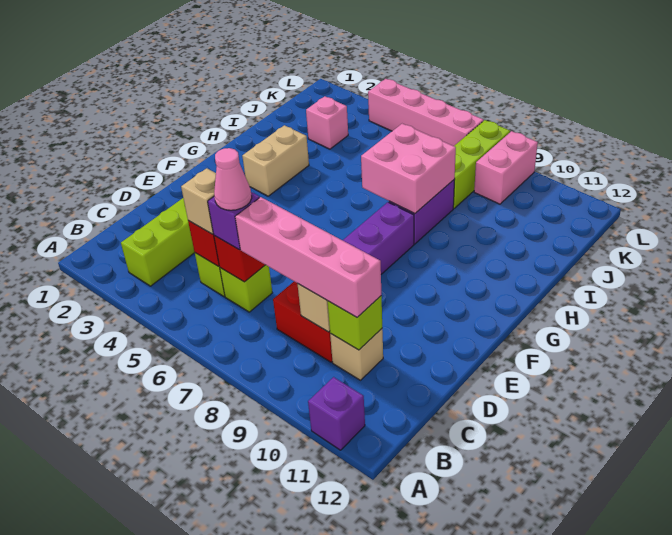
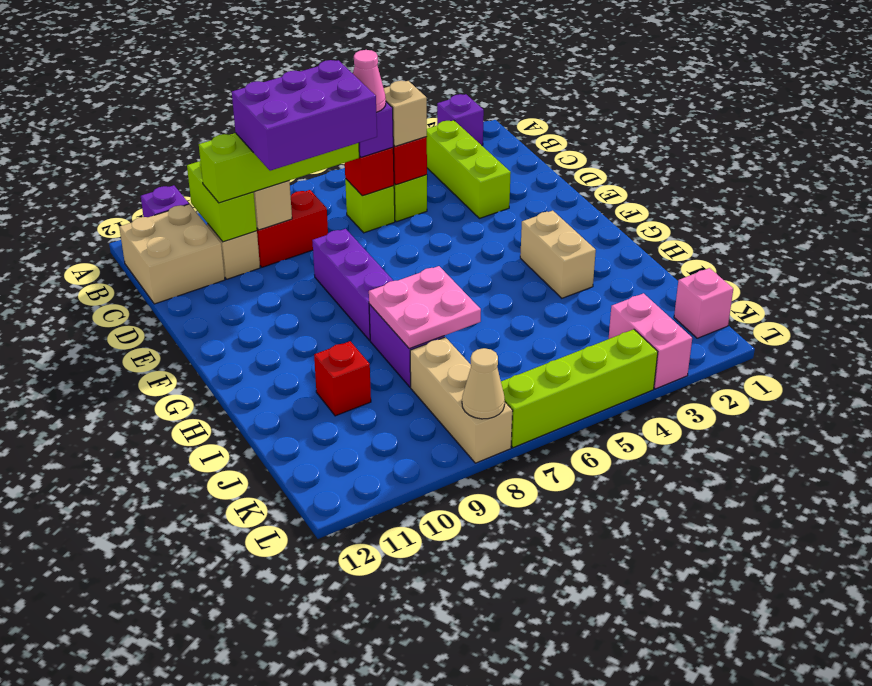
none -> purple 1x1 brick [437,94,484,145]
none -> tan 2x2 brick [119,204,225,304]
pink 1x4 brick [235,197,381,317] -> lime 1x4 brick [199,133,359,203]
none -> purple 2x3 brick [232,60,377,171]
lime 1x1 brick [328,296,382,350] -> lime 1x2 brick [187,161,257,242]
pink 2x2 brick [361,124,456,214] -> pink 2x2 plate [369,266,481,348]
none -> red 1x1 brick [314,341,371,416]
pink 1x1 brick [306,96,348,149] -> pink 1x1 brick moved to [674,268,733,338]
lime 1x3 brick [453,120,510,208] -> tan 1x3 brick [410,337,513,463]
pink 1x2 brick [474,131,538,204] -> pink 1x2 brick moved to [609,293,692,389]
pink 1x4 brick [368,79,483,146] -> lime 1x4 brick [501,329,658,448]
none -> tan 1x1 cone [462,348,505,419]

